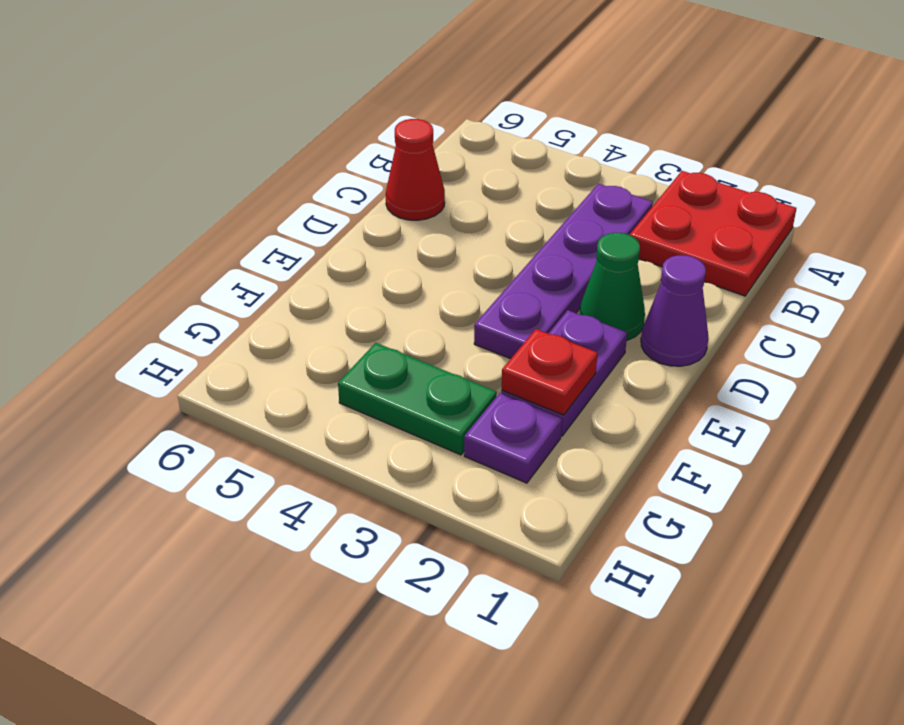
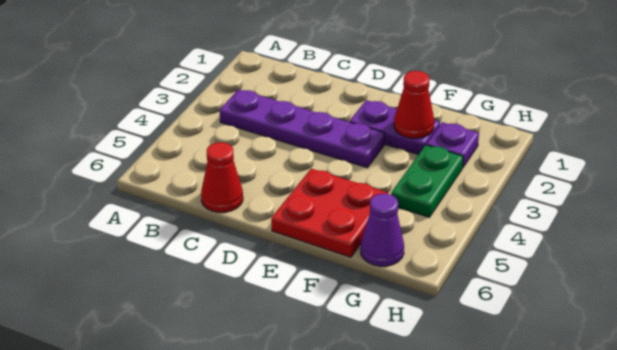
red 2x2 plate [630,171,796,296] -> red 2x2 plate moved to [271,169,389,257]
purple 1x1 cone [641,255,709,366] -> purple 1x1 cone moved to [360,194,404,266]
green 1x1 cone [580,233,645,340] -> none
red 1x1 plate [502,329,598,415] -> red 1x1 cone [394,71,434,138]

